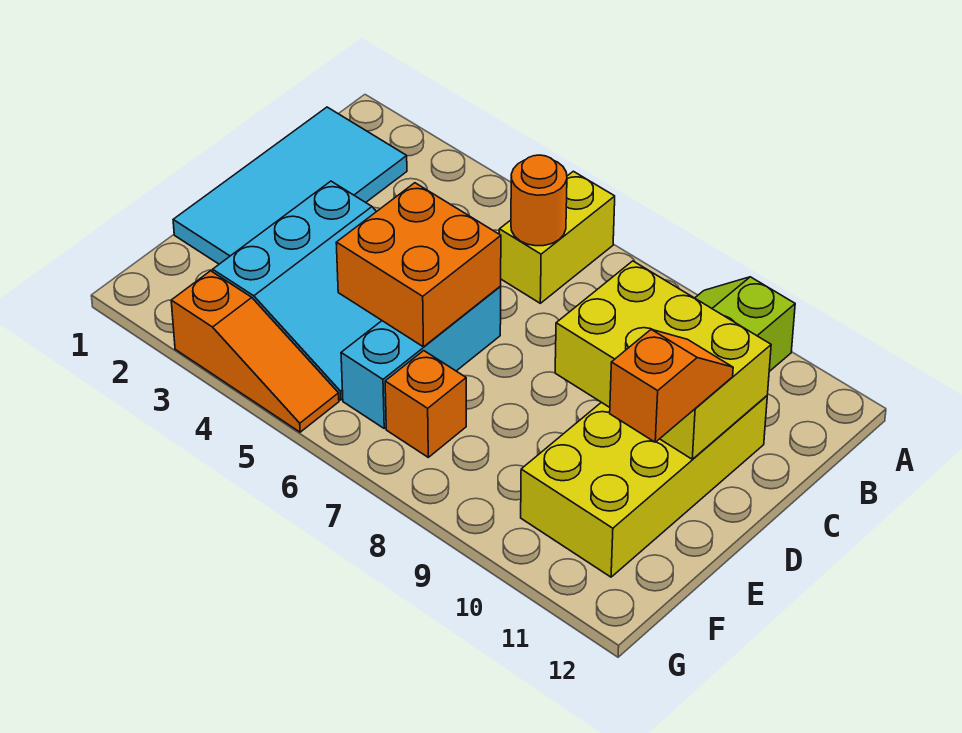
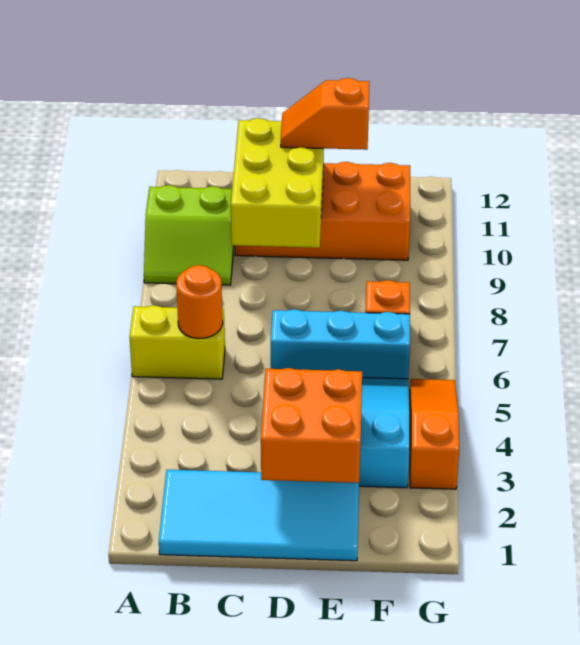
yellow 2x4 brick [521,396,767,577] -> orange 2x4 brick [235,162,410,260]
orange 2x2 brick [336,183,501,347] -> orange 2x2 brick moved to [261,368,362,483]

